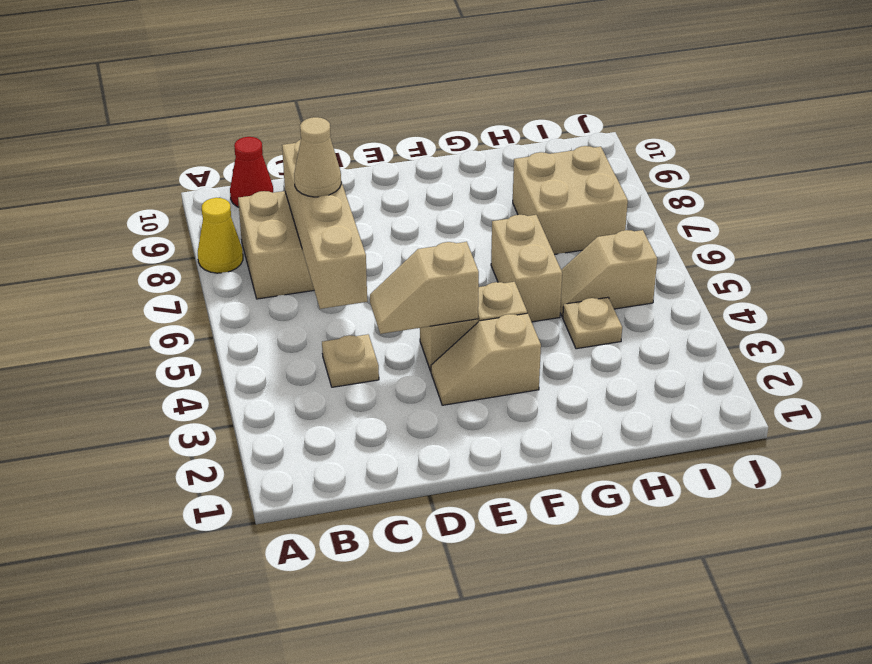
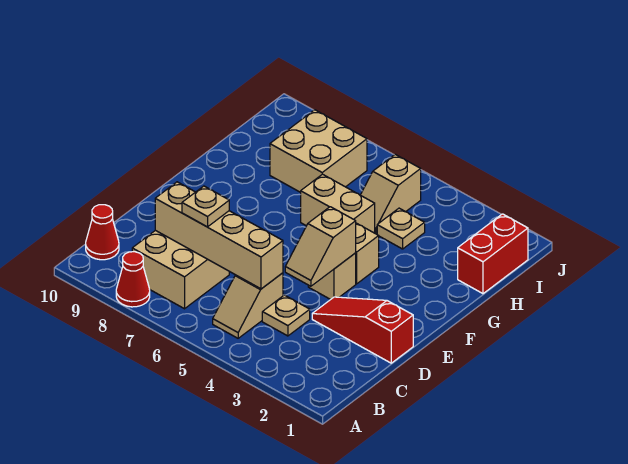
yellow 1x1 cone [198,198,243,273] -> red 1x1 cone [116,252,150,307]
tan 1x1 cone [294,117,341,197] -> tan 1x1 plate [182,186,229,227]
none -> red 1x3 slope [312,297,413,363]
tan 1x2 slope [431,313,541,405] -> tan 1x2 slope moved to [213,273,283,338]
none -> red 1x2 brick [458,214,528,294]

